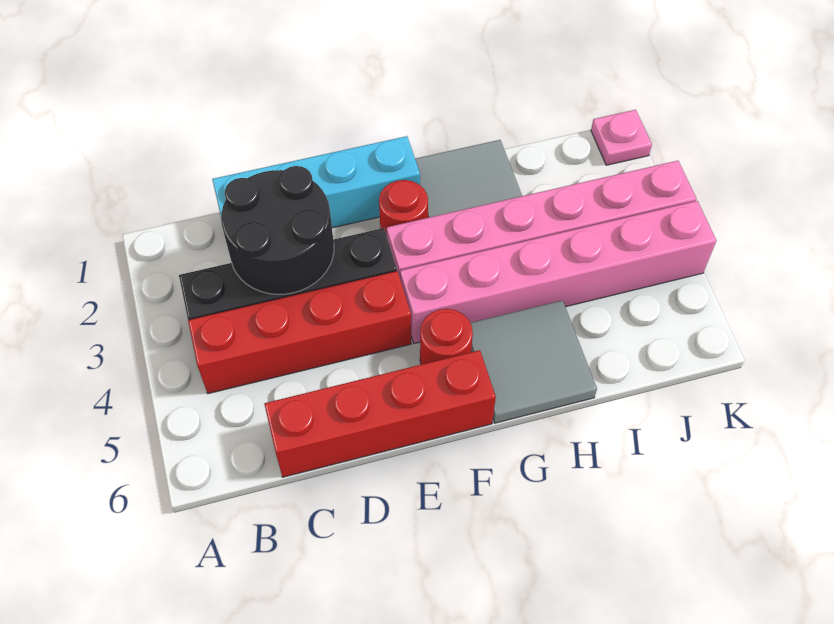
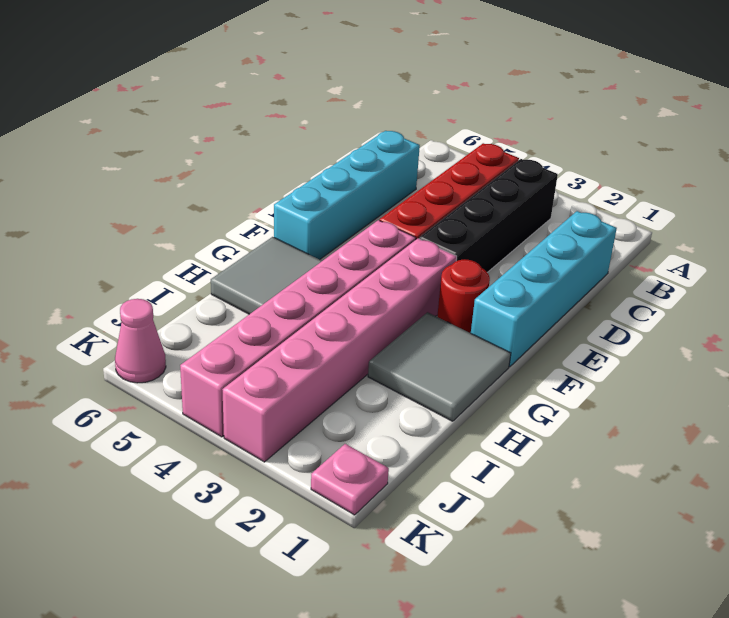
black 2x2 round brick [221,166,334,294] -> none
red 1x4 brick [264,350,496,477] -> cyan 1x4 brick [274,131,420,260]
red 1x1 round brick [420,309,473,365] -> none
none -> pink 1x1 cone [115,299,166,383]

